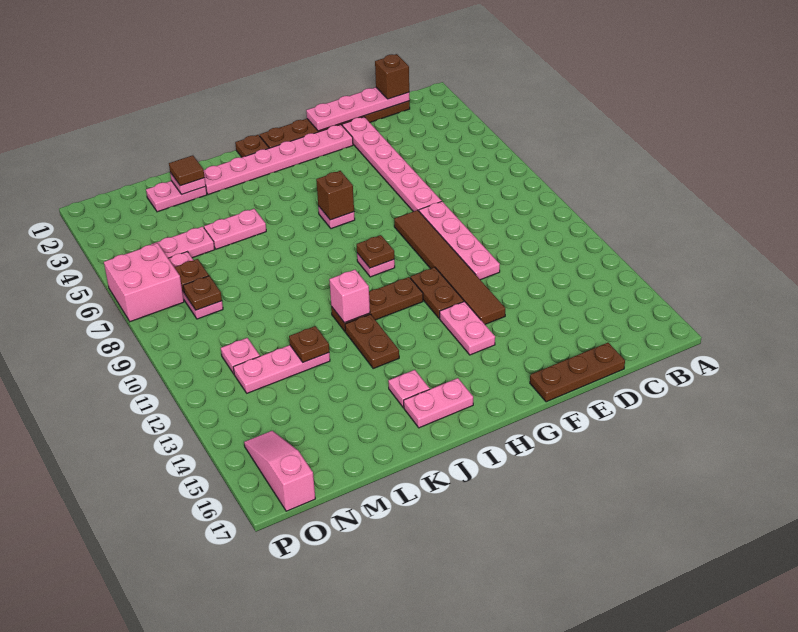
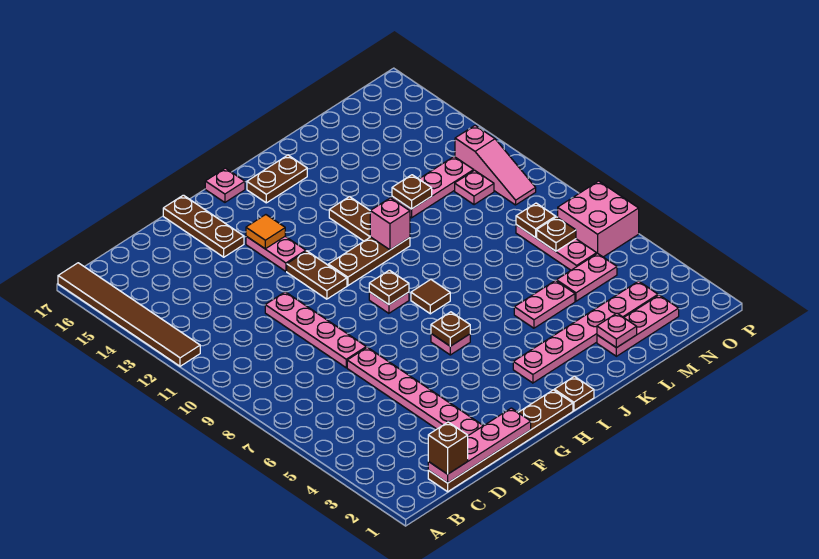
brown 1x3 plate [530,343,625,402] -> brown 1x3 plate turned to [163,195,244,257]
pink 1x6 plate [204,125,353,195] -> pink 1x6 plate moved to [513,281,658,383]
brown 1x6 tile [394,210,505,324] -> brown 1x6 tile moved to [58,263,200,366]
none -> orange 1x1 tile [246,215,285,249]
brown 1x1 brick [316,171,354,220] -> brown 1x1 plate [431,312,470,346]
pink 1x2 plate [404,378,473,428] -> brown 1x2 plate [247,155,307,203]
pink 1x1 plate [388,370,430,408] -> pink 1x1 plate moved to [205,168,245,202]
pink 1x2 plate [146,181,207,212] -> pink 1x3 plate [597,295,679,356]
brown 1x1 tile [169,155,205,186] -> brown 1x1 tile moved to [411,280,450,314]
pink 1x3 slope [244,431,315,511] -> pink 1x3 slope moved to [455,125,536,205]

